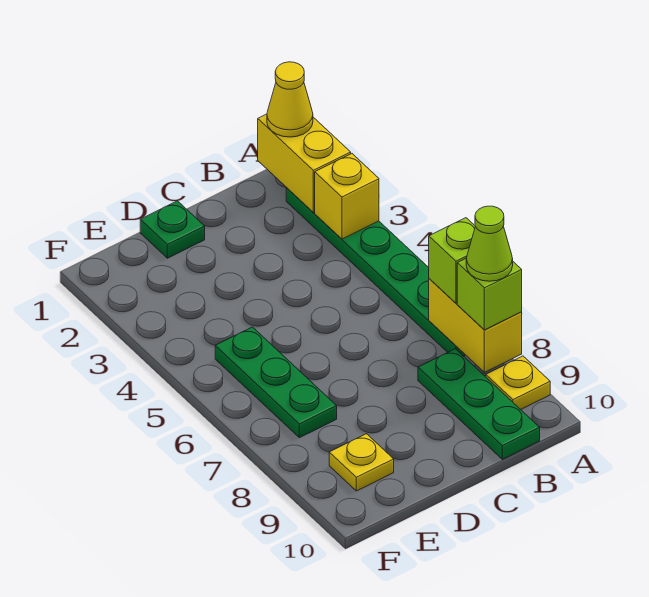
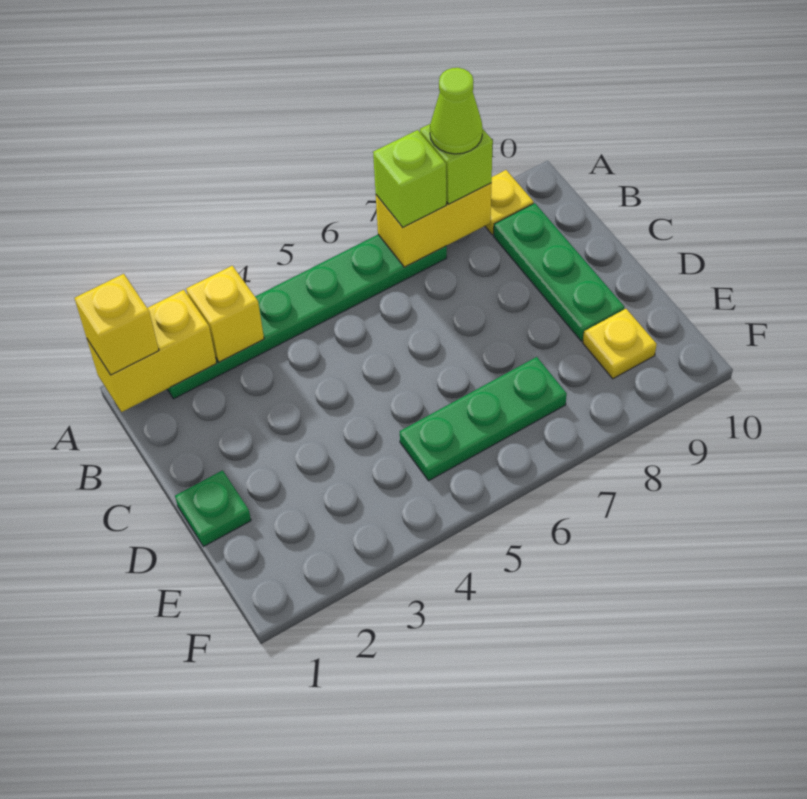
yellow 1x1 cone [267,62,313,137] -> yellow 1x1 brick [75,274,159,375]
green 1x3 plate [418,349,540,459] -> green 1x3 plate turned to [494,203,624,341]

